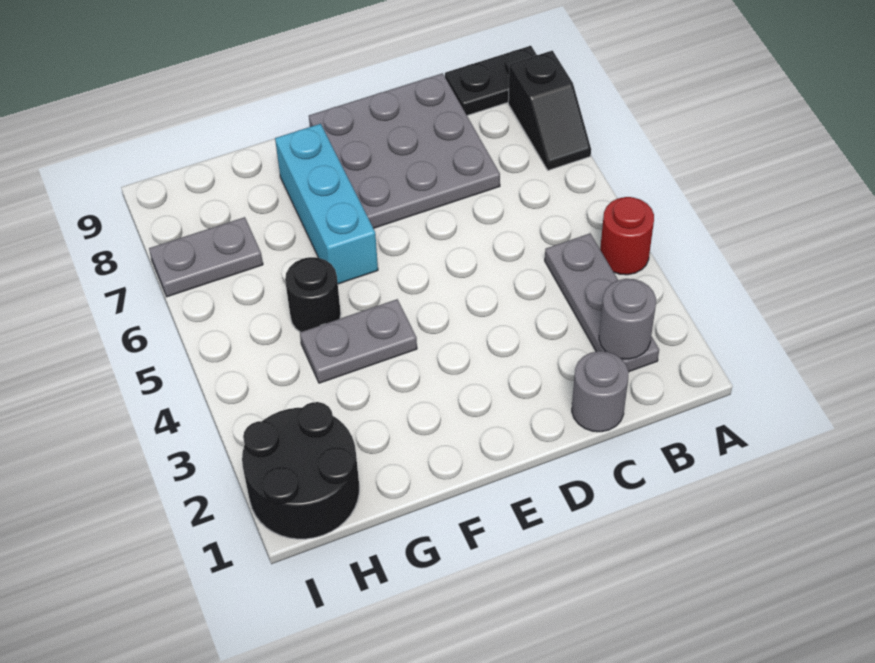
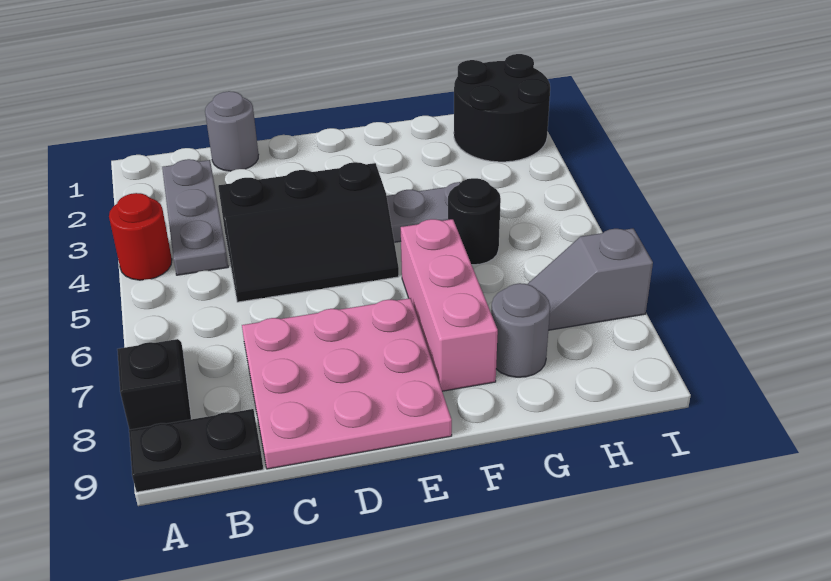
grey 1x1 round brick [599,279,656,359] -> grey 1x1 round brick moved to [491,283,550,377]
none -> black 2x3 slope [218,162,399,302]
grey 3x3 plate [309,73,500,228] -> pink 3x3 plate [242,298,452,469]
cyan 1x3 brick [275,124,378,284] -> pink 1x3 brick [401,219,498,391]
grey 1x2 plate [149,217,263,297] -> grey 1x2 slope [528,228,653,330]

